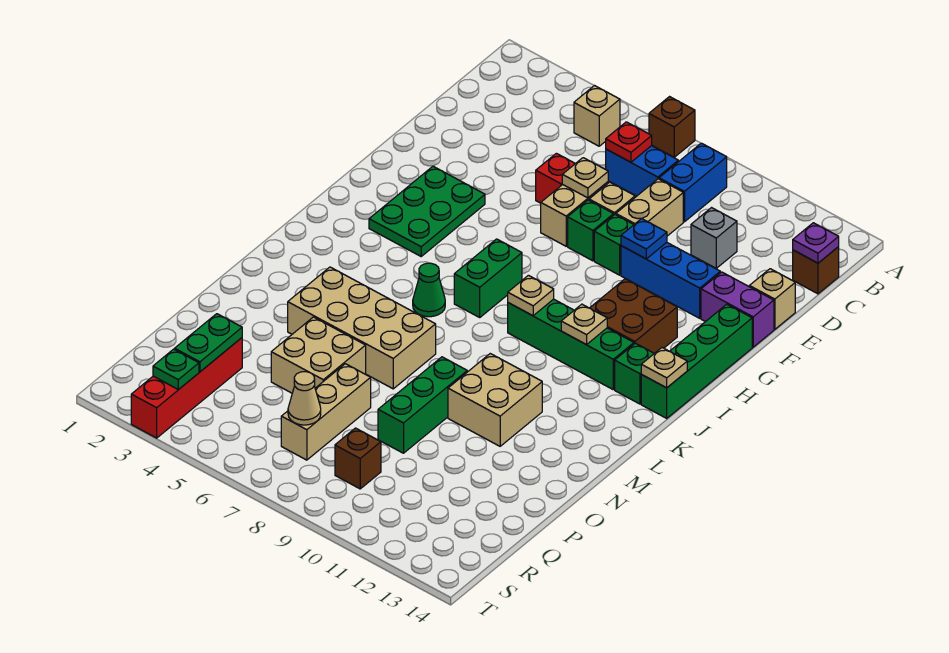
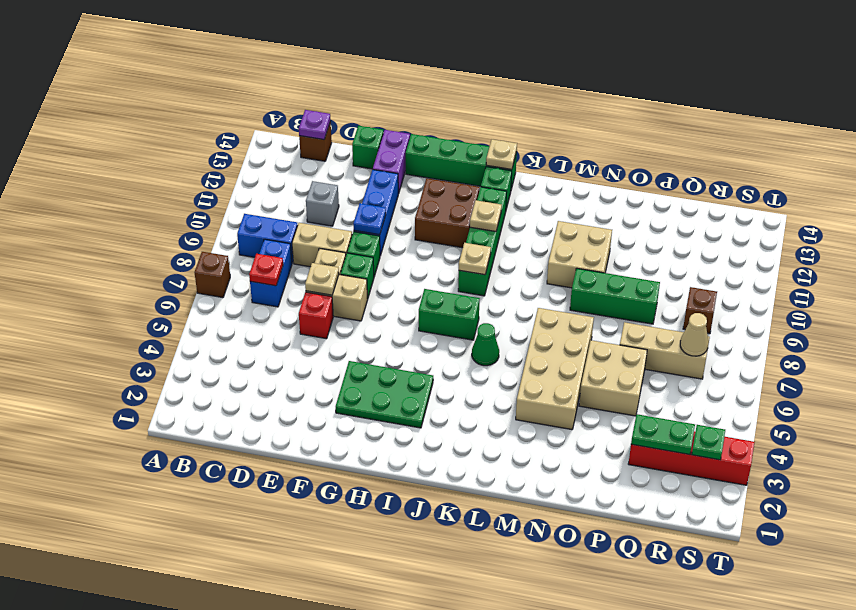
tan 1x1 brick [574,86,620,146] -> none
tan 1x1 brick [749,269,795,329] -> green 1x1 brick [352,126,383,169]

